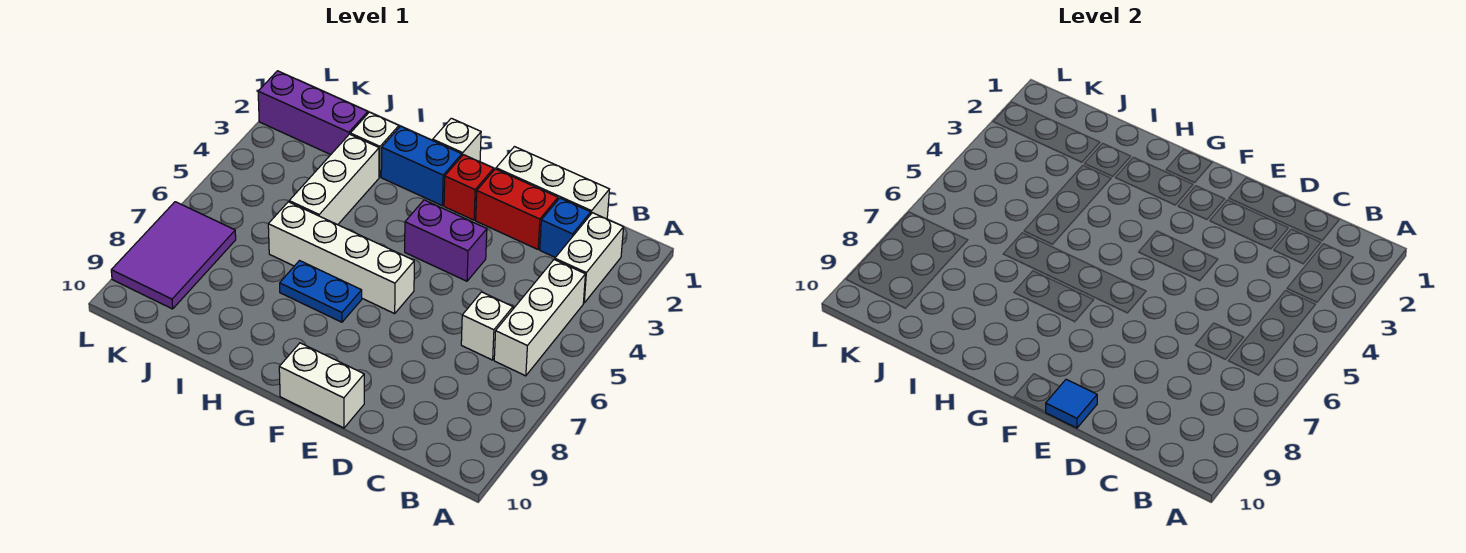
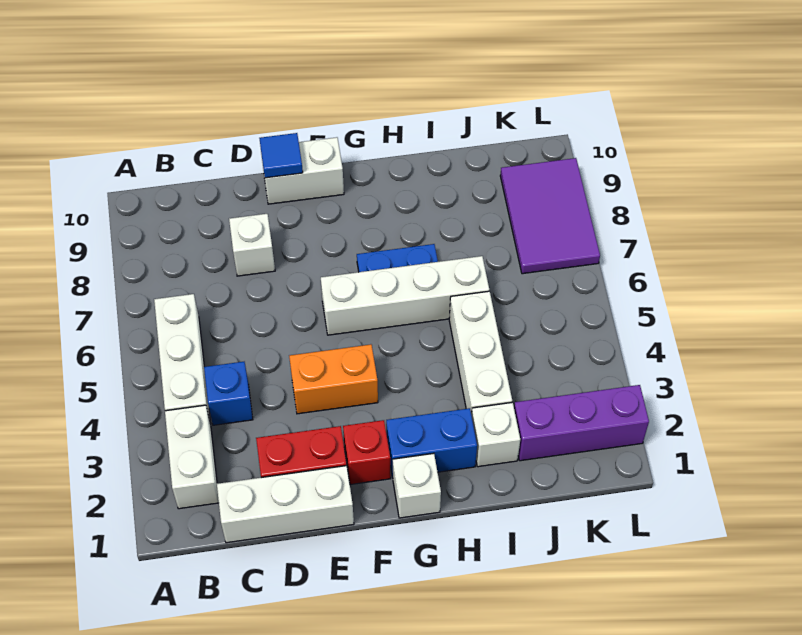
blue 1x1 brick [540,198,591,257] -> blue 1x1 brick moved to [204,362,253,425]
white 1x1 brick [461,292,513,360] -> white 1x1 brick moved to [229,214,275,276]
purple 1x2 brick [405,200,487,281] -> orange 1x2 brick [289,344,378,414]

